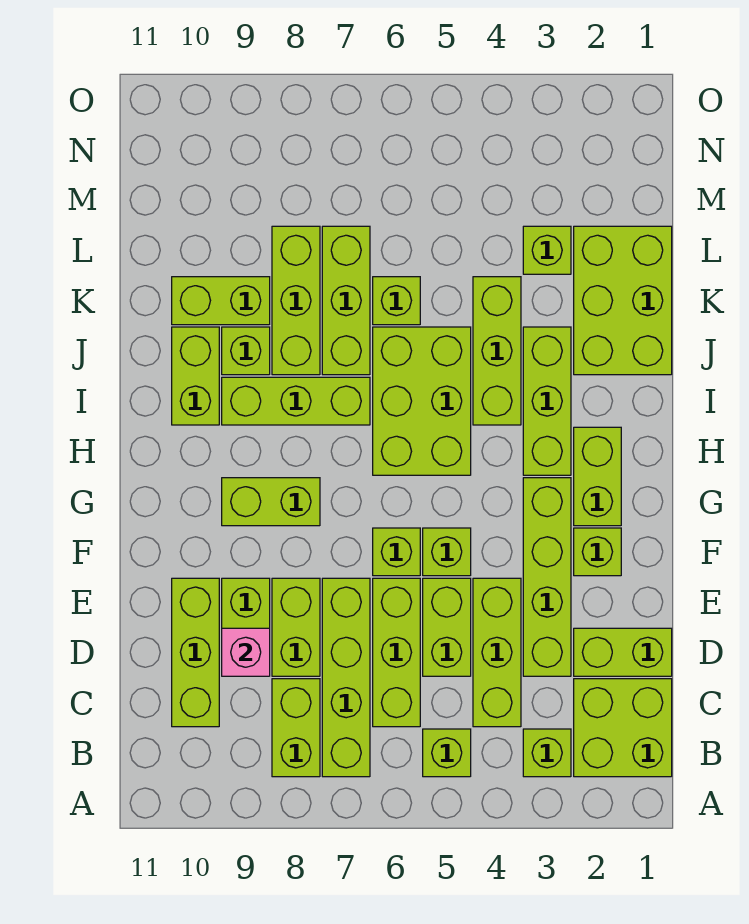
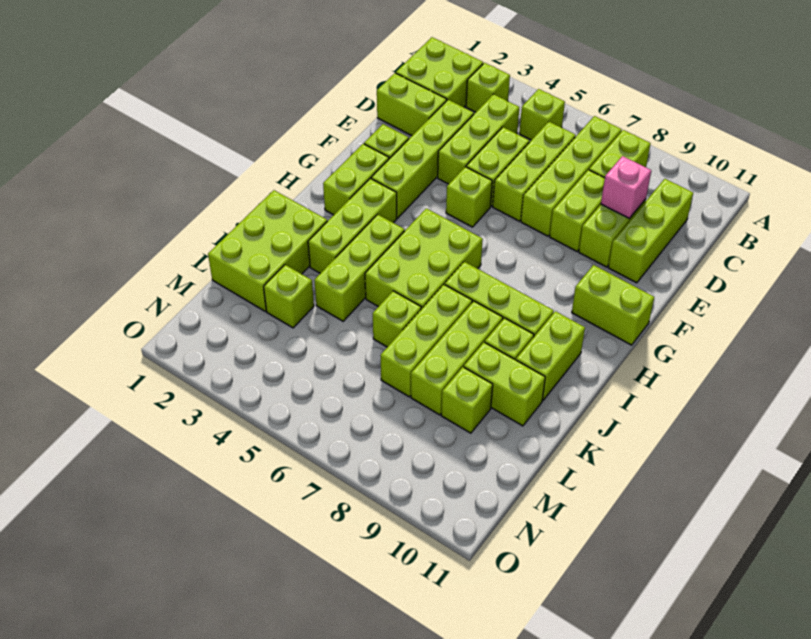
lime 1x1 brick [373,528,420,576] -> lime 1x1 brick moved to [441,367,493,433]
lime 1x2 brick [222,478,320,526] -> lime 1x2 brick moved to [572,265,654,345]

